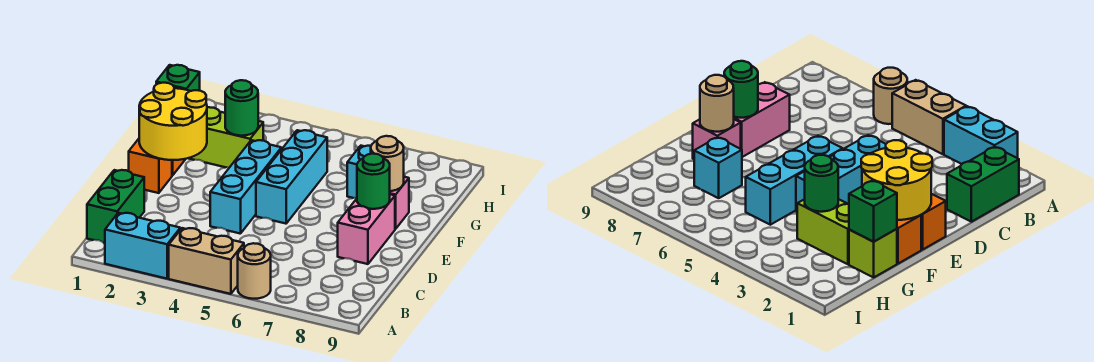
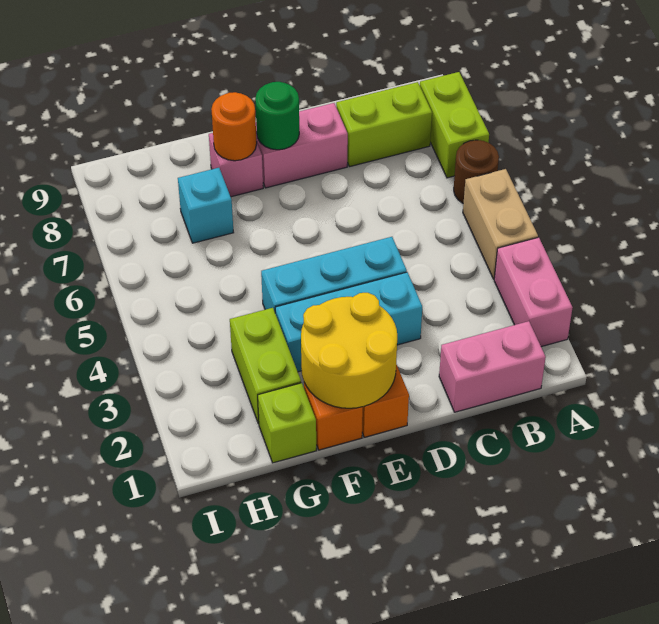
cyan 1x2 brick [105,213,180,279] -> pink 1x2 brick [494,237,573,347]
tan 1x1 round brick [238,243,271,299] -> brown 1x1 round brick [454,140,499,203]
none -> lime 1x2 brick [420,72,489,178]
green 1x2 brick [87,170,144,243] -> pink 1x2 brick [439,321,546,412]
none -> lime 1x2 brick [336,82,432,167]
cyan 1x3 brick [256,130,327,224] -> cyan 1x3 brick moved to [275,272,422,372]
tan 1x1 round brick [371,136,404,191] -> orange 1x1 round brick [211,92,257,161]
green 1x1 brick [156,65,200,91] -> none
green 1x1 round brick [225,80,258,136] -> none

